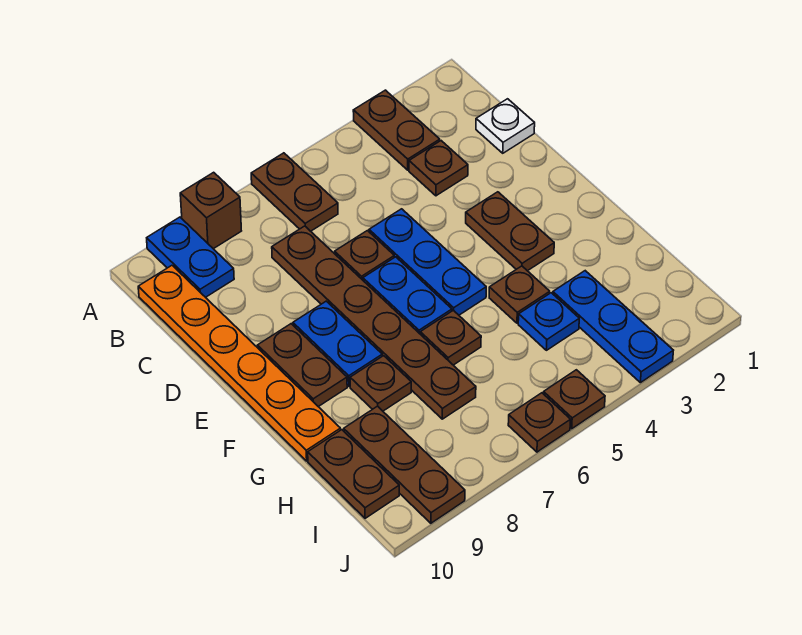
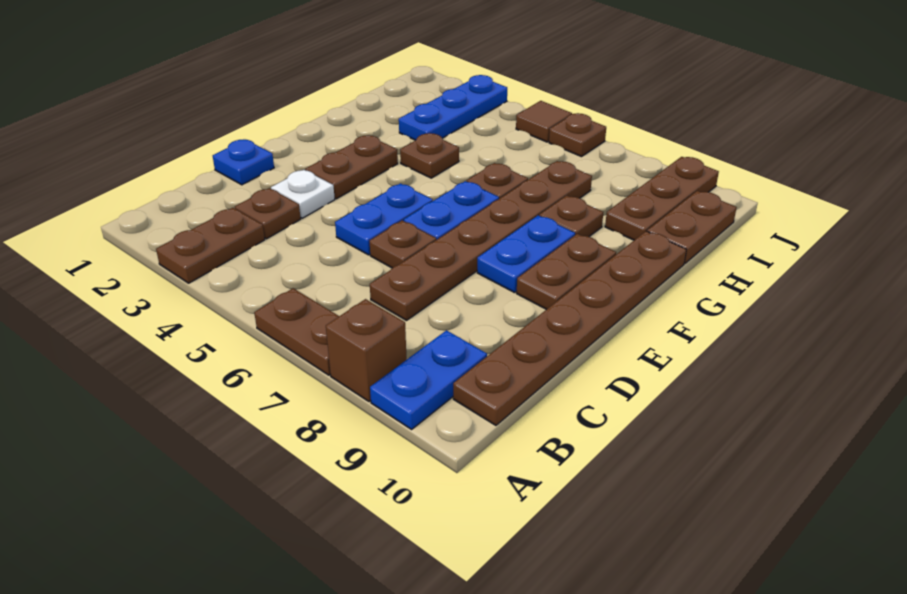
brown 1x2 plate [251,153,338,231] -> brown 1x2 plate turned to [254,288,339,375]
orange 1x6 plate [138,266,341,461] -> brown 1x6 plate [453,231,686,425]
white 1x1 plate [476,99,535,153] -> white 1x1 plate moved to [271,170,335,218]
blue 1x3 plate [369,209,486,315] -> blue 1x2 plate [335,183,433,255]
blue 1x1 plate [518,293,579,350] -> blue 1x1 plate moved to [213,139,274,185]
brown 1x1 plate [544,370,605,429] -> brown 1x1 tile [516,101,572,142]

